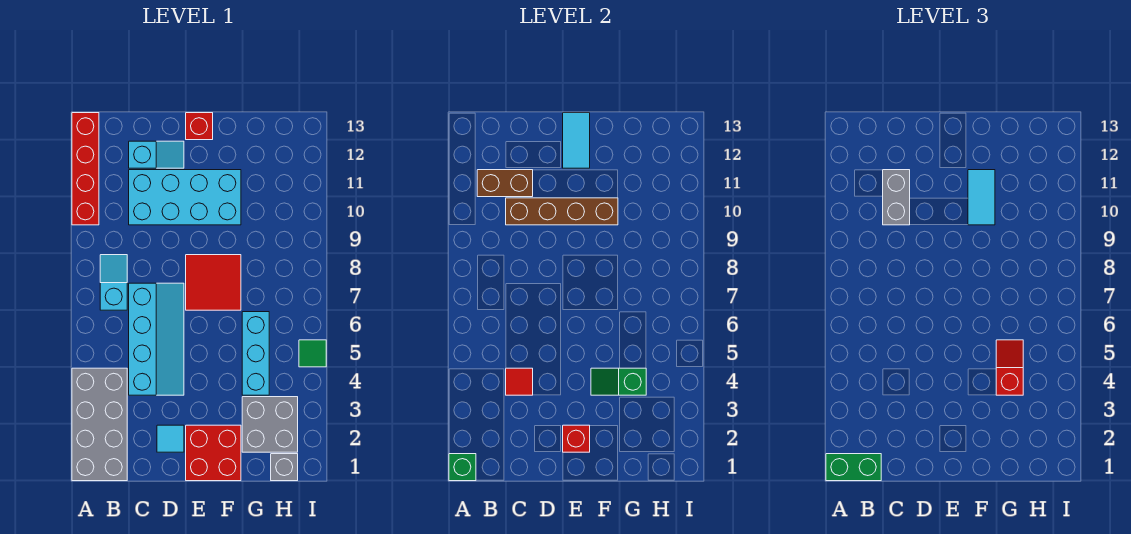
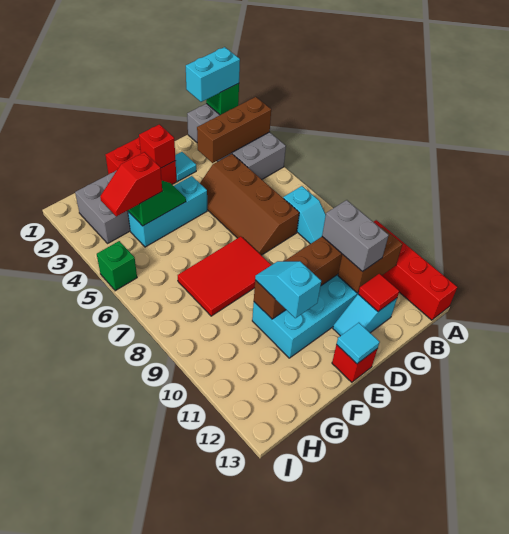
green 1x2 brick [826,454,881,481] -> cyan 1x2 brick [186,47,240,102]
none -> brown 1x3 brick [197,97,271,163]
cyan 2x4 slope [129,283,184,395] -> brown 2x4 slope [200,154,299,255]
red 1x1 tile [506,368,533,395] -> red 1x1 tile moved to [358,274,399,312]
red 2x2 tile [186,255,241,310] -> red 2x3 tile [178,236,271,316]
cyan 1x2 tile [563,113,590,168] -> cyan 1x1 tile [336,323,380,364]
cyan 1x2 tile [968,170,995,225] -> cyan 1x2 slope [255,261,321,318]
cyan 1x3 brick [242,312,269,395] -> cyan 1x3 brick turned to [128,176,207,247]
red 1x2 slope [996,340,1023,395] -> red 1x2 slope turned to [100,152,162,217]
grey 1x1 brick [271,454,298,481] -> none
green 1x1 tile [299,340,326,367] -> green 1x1 brick [97,241,137,291]

